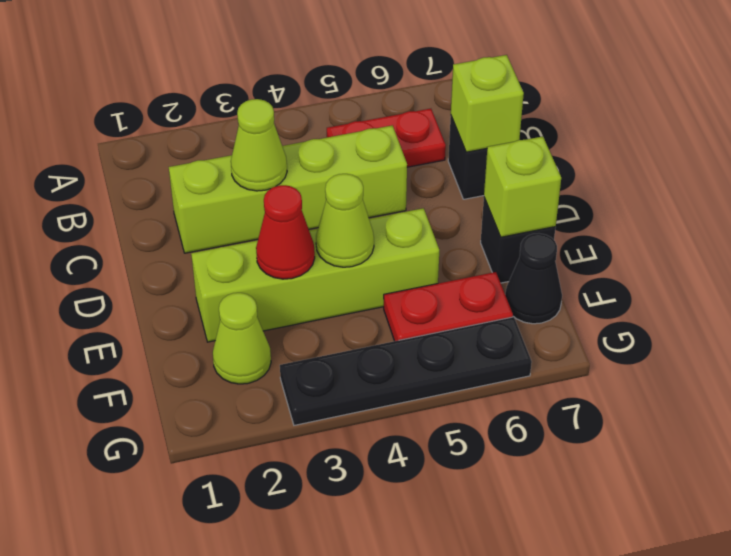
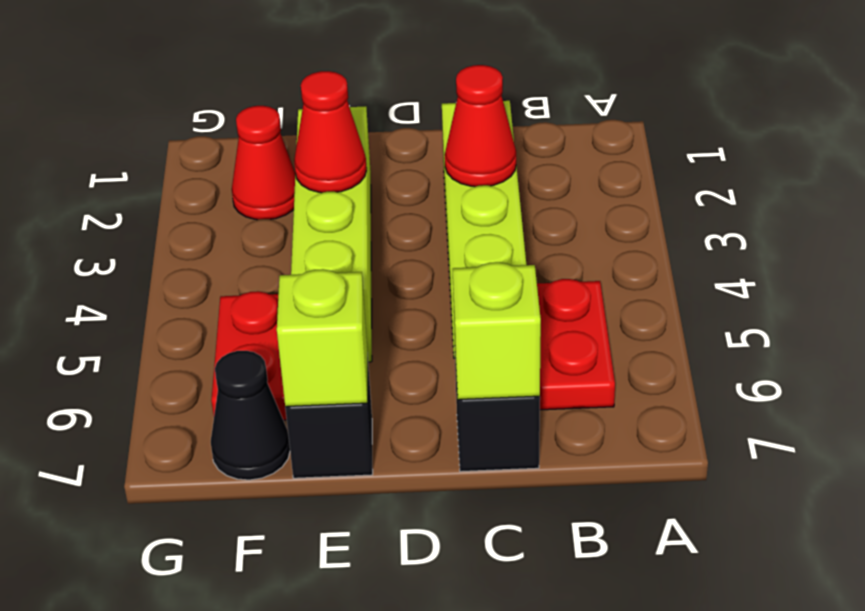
lime 1x1 cone [231,99,287,191] -> red 1x1 cone [445,65,516,187]
lime 1x1 cone [316,174,374,267] -> none
lime 1x1 cone [213,293,271,384] -> red 1x1 cone [232,106,295,220]
black 1x4 plate [280,317,532,425] -> none

